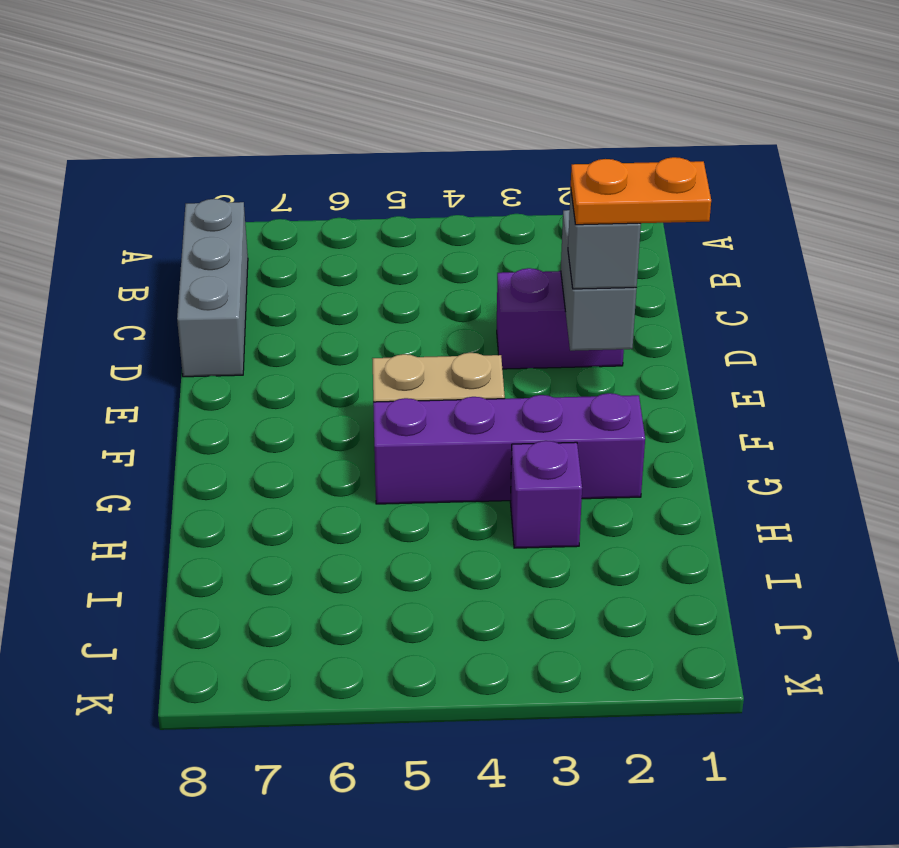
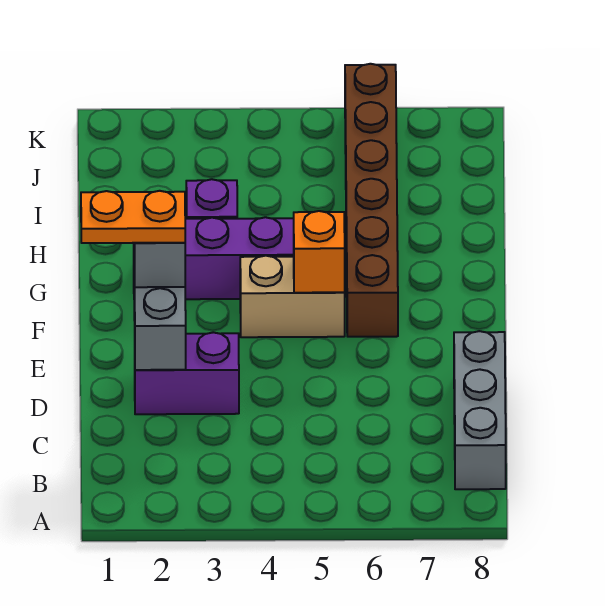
none -> orange 1x1 brick [294,211,345,293]
none -> brown 1x6 brick [345,64,398,337]

